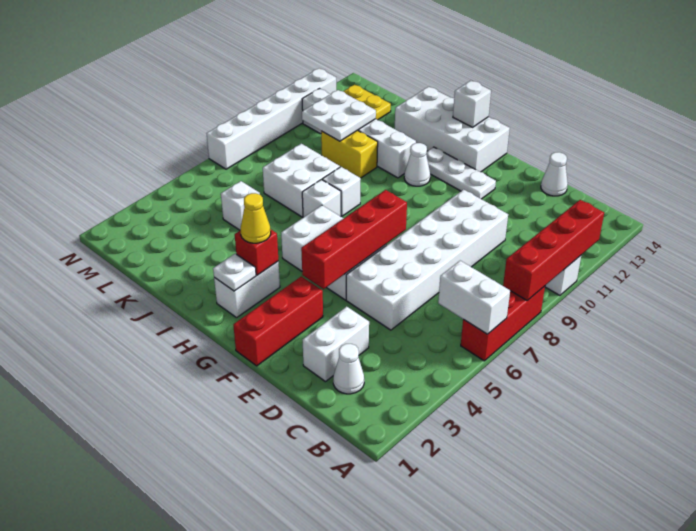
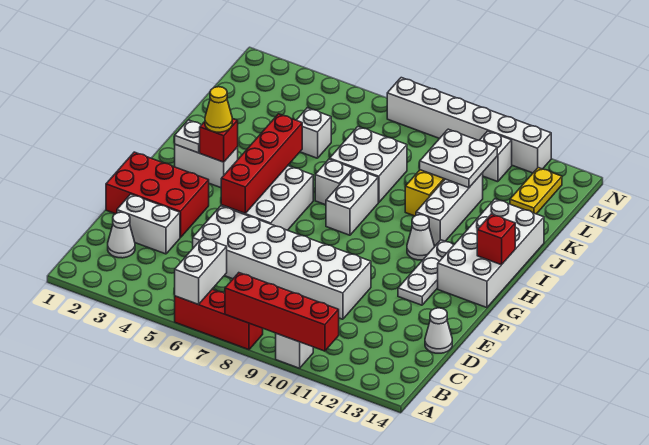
red 1x3 brick [233,276,323,366] -> red 2x3 brick [106,152,209,238]
red 1x4 brick [301,190,407,289] -> red 1x4 brick turned to [221,114,302,213]
white 1x1 brick [453,81,491,127] -> red 1x1 brick [477,214,515,265]
white 1x1 brick [322,167,361,216] -> white 1x2 brick [326,168,378,235]

